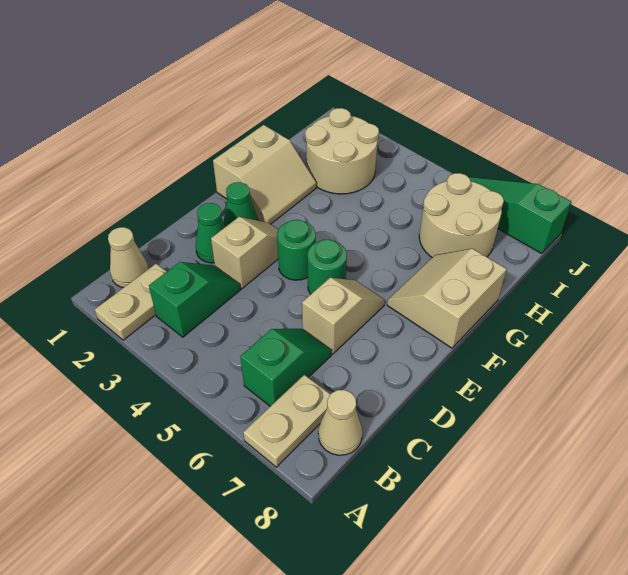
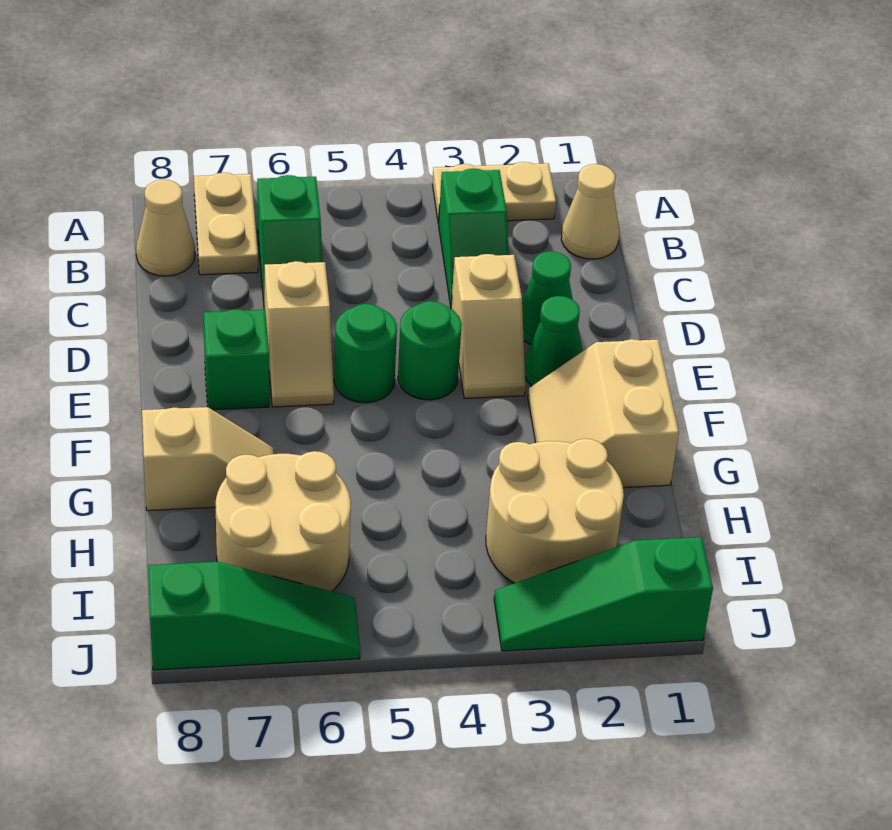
tan 1x2 plate [95,264,167,340] -> tan 1x2 plate turned to [432,162,556,223]
none -> green 1x1 brick [204,309,269,410]
tan 2x2 slope [387,249,507,348] -> tan 1x2 slope [142,407,274,511]
none -> green 1x3 slope [494,537,713,651]

